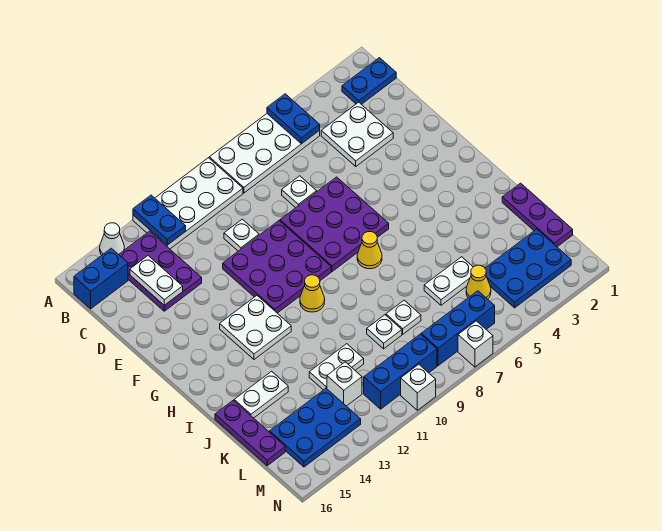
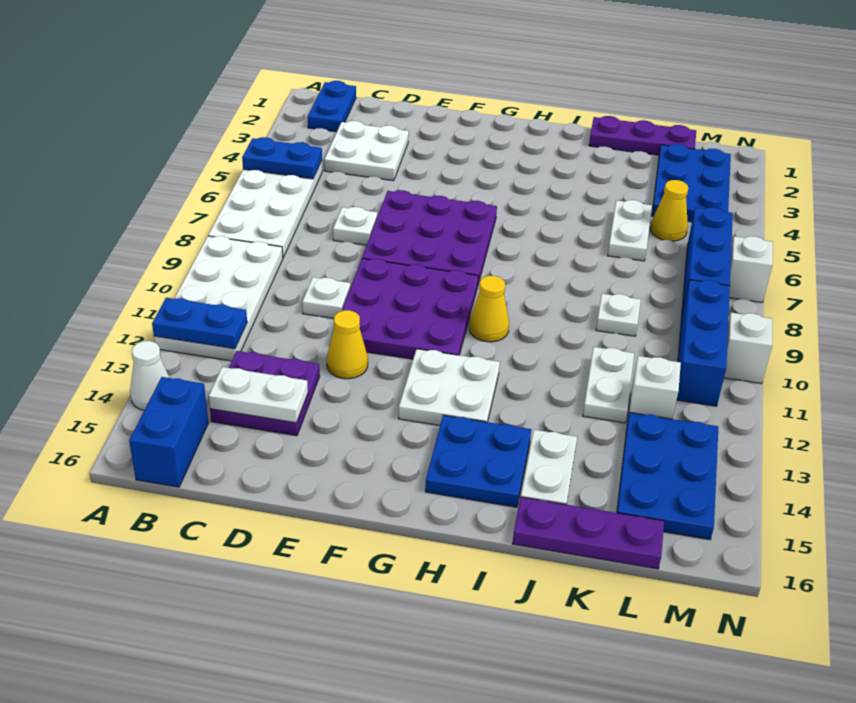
purple 2x3 plate [119,231,202,311] -> purple 2x2 plate [210,351,320,436]
yellow 1x1 cone [357,232,382,269] -> yellow 1x1 cone moved to [327,310,368,379]
none -> blue 2x2 plate [425,415,531,507]
white 1x1 plate [386,300,421,334] -> none

